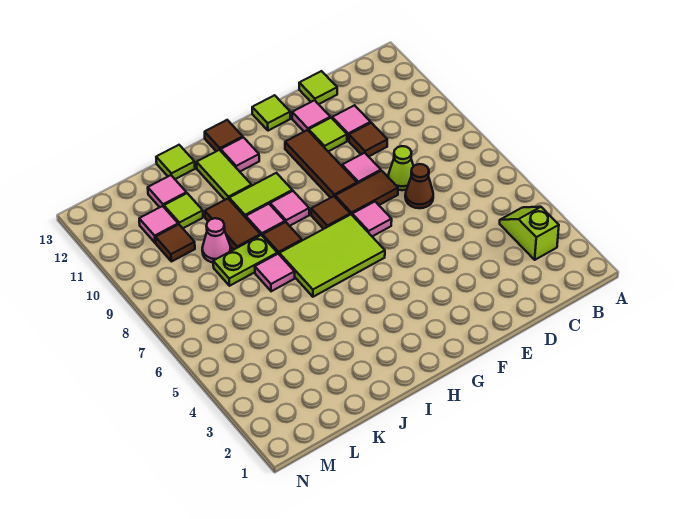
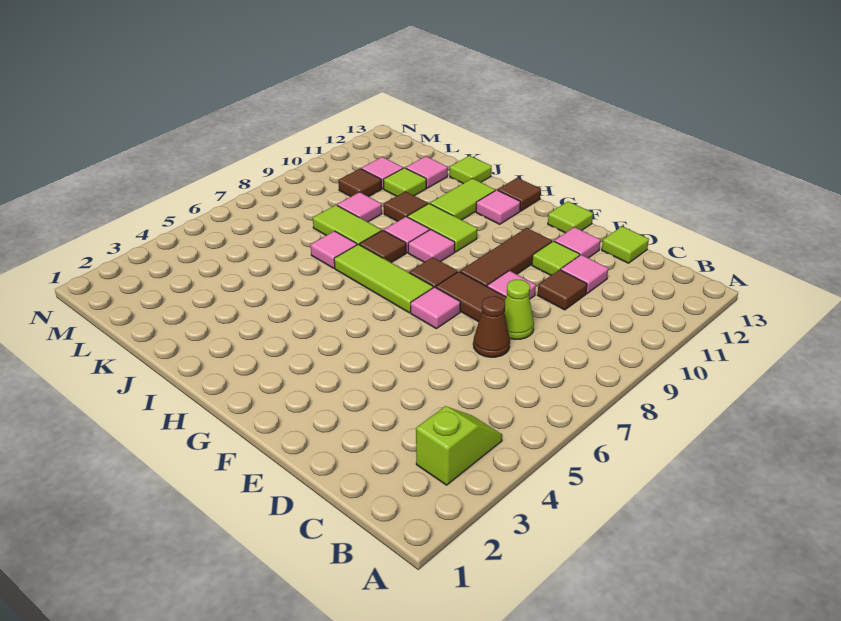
lime 2x3 tile [279,214,385,297] -> lime 1x3 tile [334,244,433,313]
lime 1x2 plate [213,235,277,286] -> lime 1x2 tile [313,205,382,245]
brown 1x2 tile [205,199,261,250] -> brown 1x1 tile [384,191,428,221]
pink 1x1 cone [202,218,231,262] -> pink 1x1 tile [337,192,382,222]

